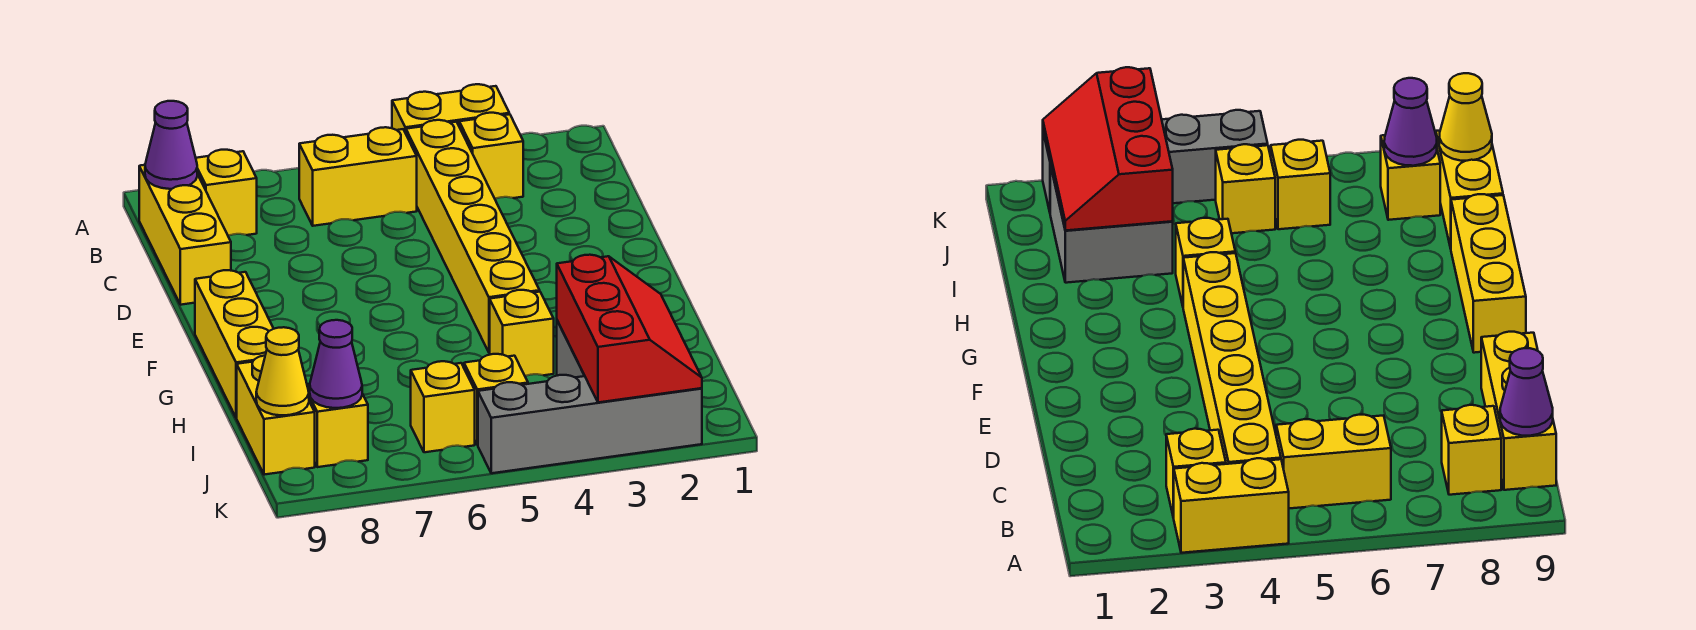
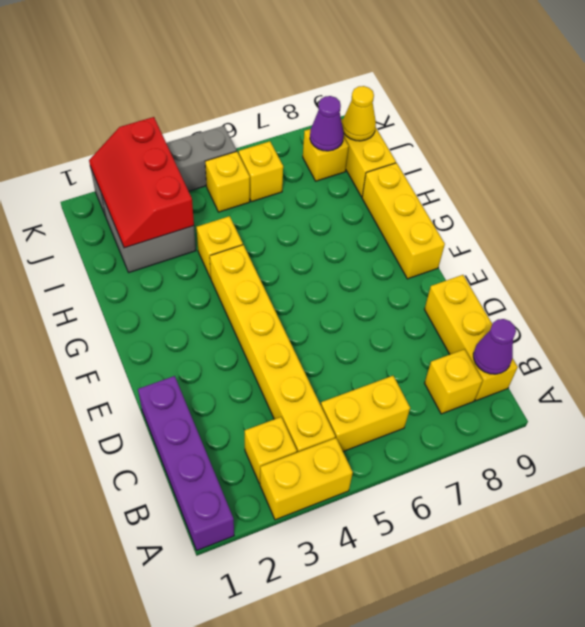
none -> purple 1x4 brick [138,376,234,550]

